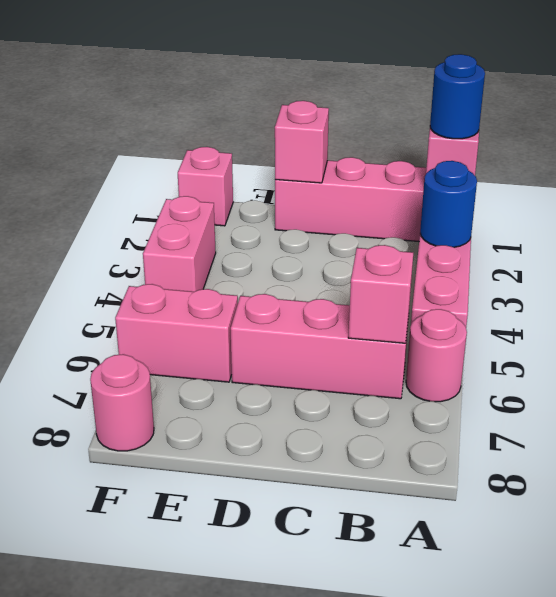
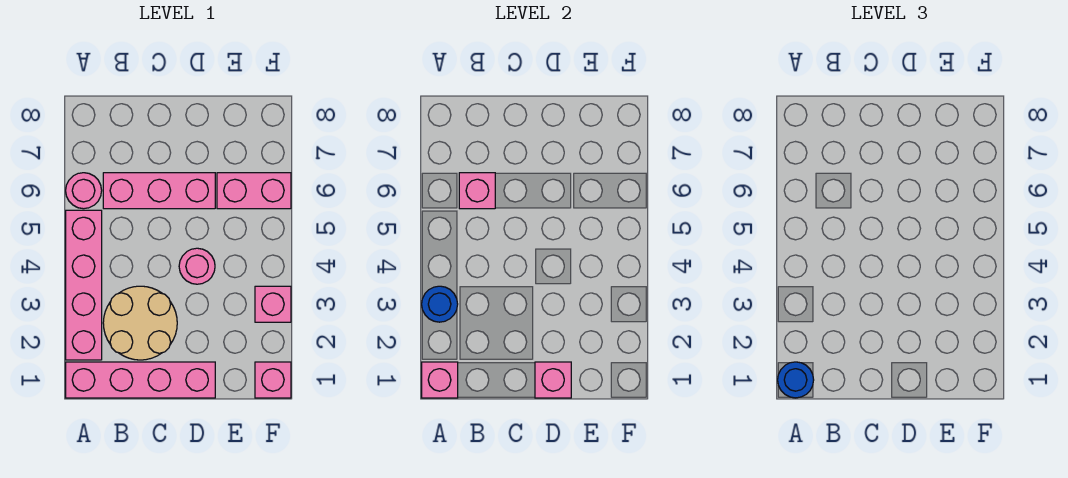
none -> tan 2x2 round brick [103,286,177,360]
pink 1x2 brick [143,196,216,292] -> pink 1x1 brick [255,286,291,322]
pink 1x1 round brick [90,354,154,451] -> pink 1x1 round brick moved to [179,248,215,284]

